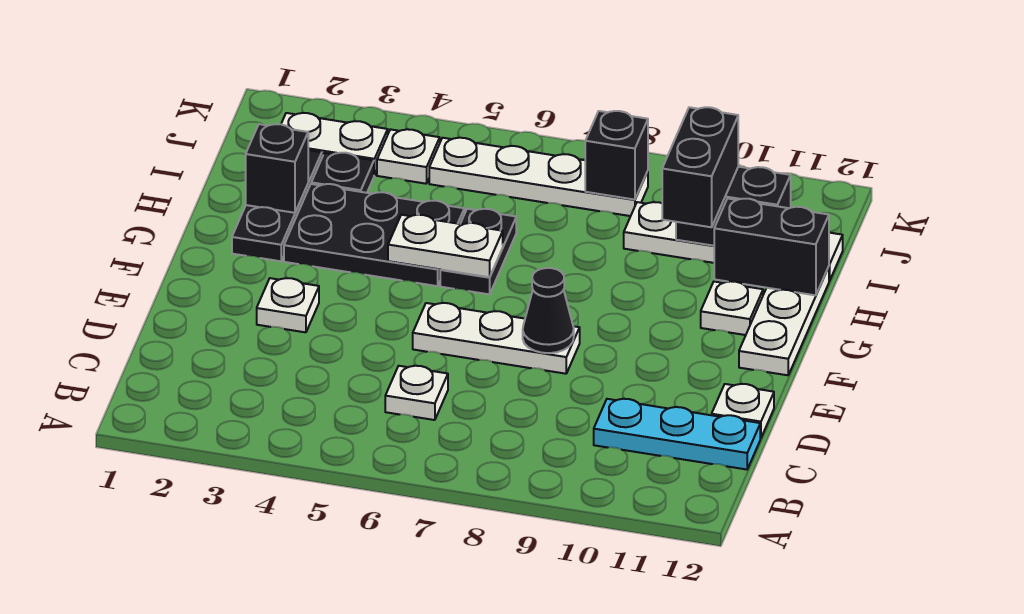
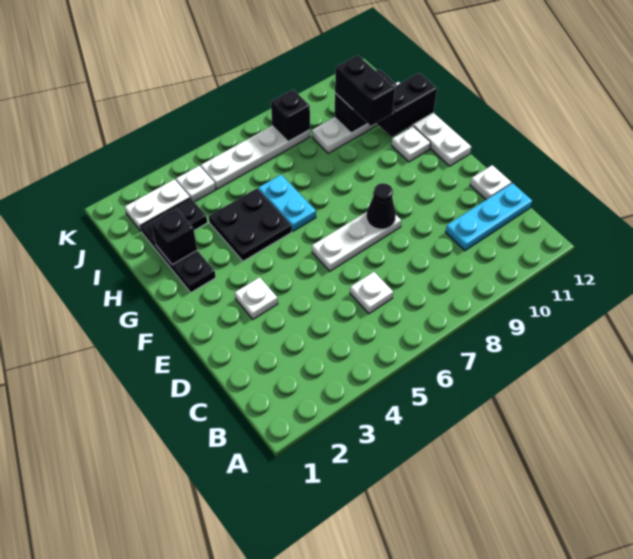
black 2x3 plate [284,184,464,286] -> black 2x2 plate [208,188,292,261]
white 1x2 plate [388,215,503,277] -> none
black 1x2 plate [440,209,516,294] -> cyan 1x2 plate [258,175,316,231]

